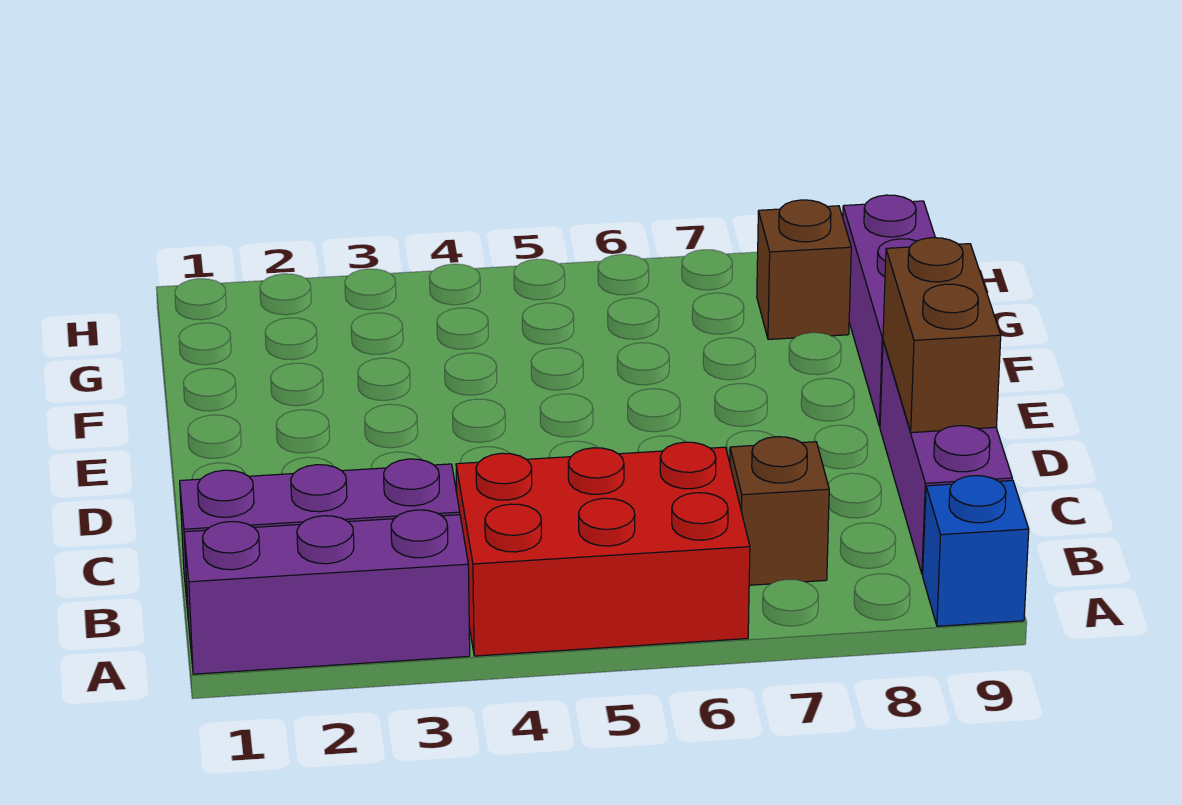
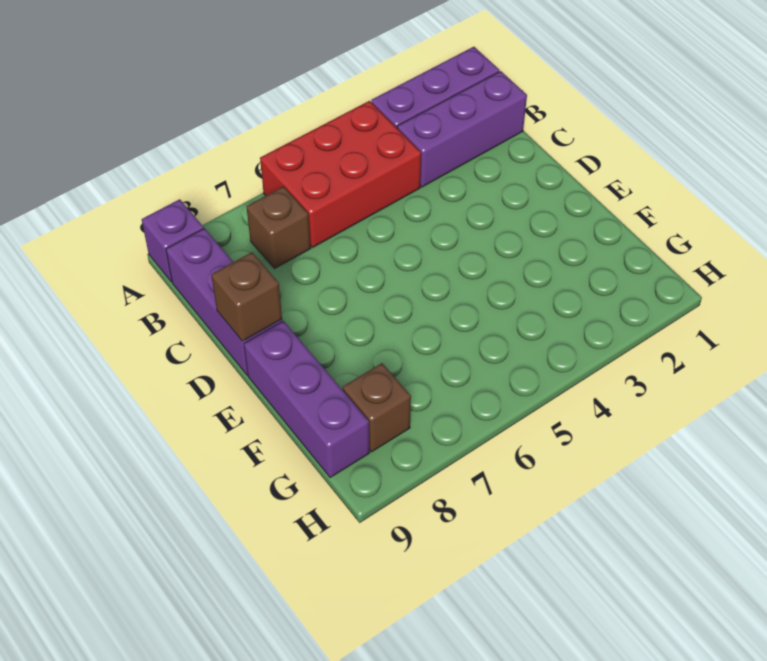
blue 1x1 brick [923,476,1029,626] -> purple 1x1 brick [142,199,204,282]
brown 1x2 brick [883,238,1001,433] -> brown 1x1 brick [211,252,282,341]

